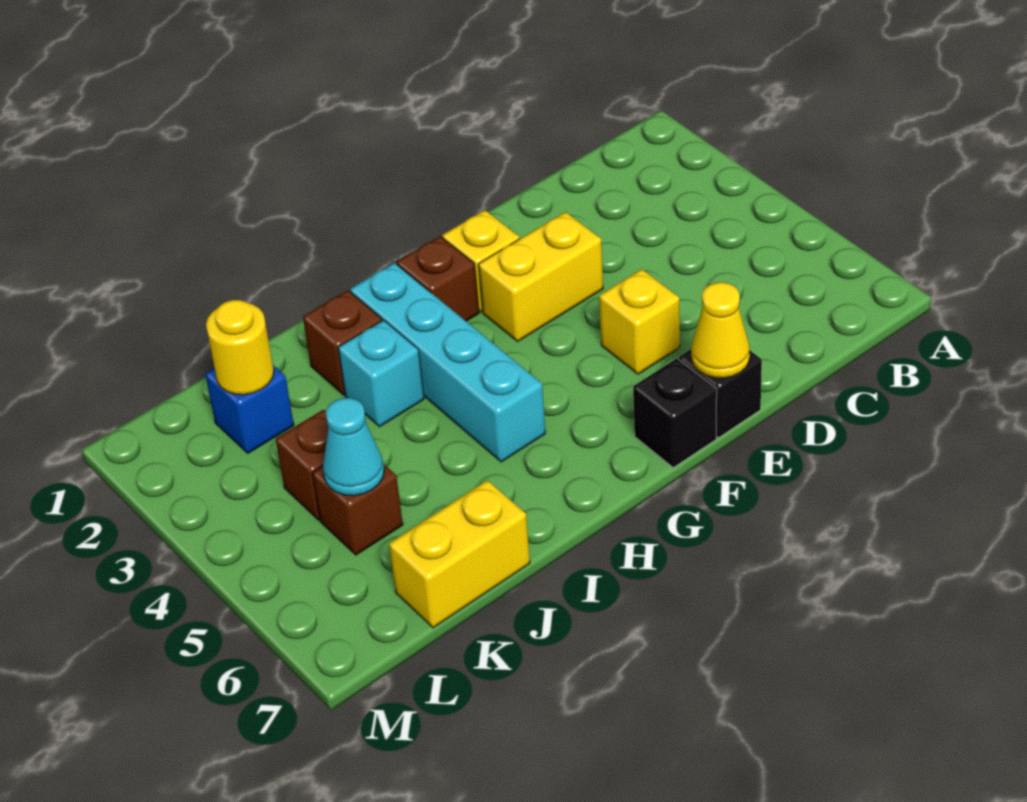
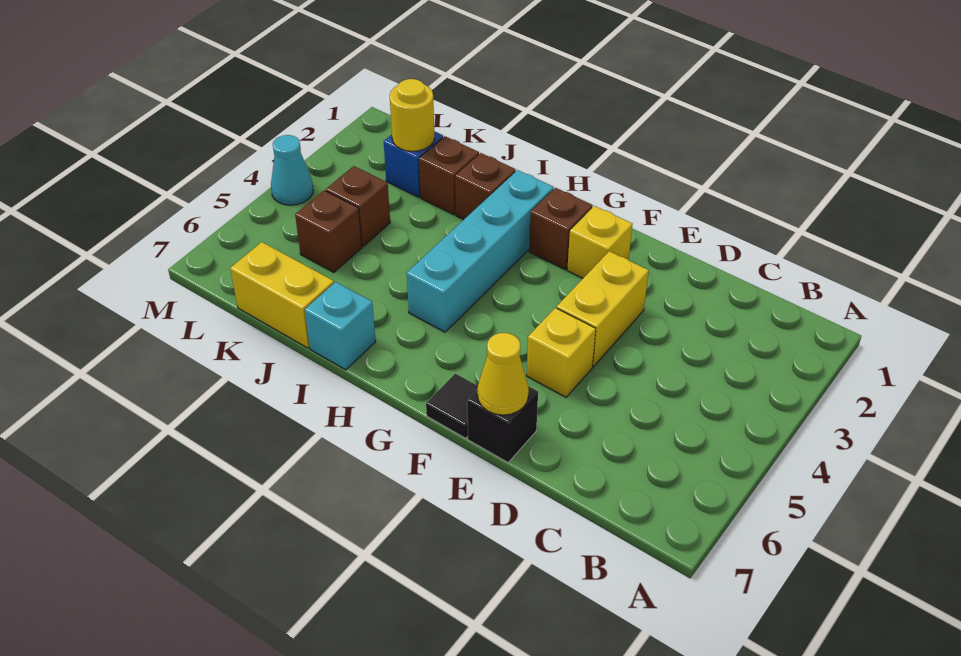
yellow 1x2 brick [479,212,603,341] -> yellow 1x2 brick turned to [557,251,649,367]
black 1x1 brick [633,358,717,468] -> black 1x1 tile [426,374,478,438]
cyan 1x1 brick [338,320,424,427] -> cyan 1x1 brick moved to [305,282,376,370]
none -> brown 1x1 brick [419,136,479,215]
cyan 1x1 cone [323,398,384,496] -> cyan 1x1 cone moved to [271,135,313,205]

